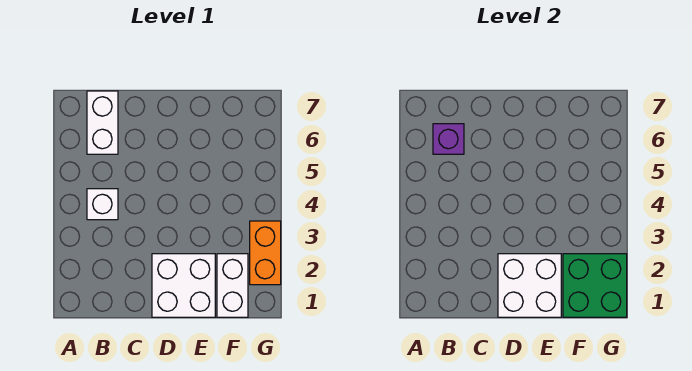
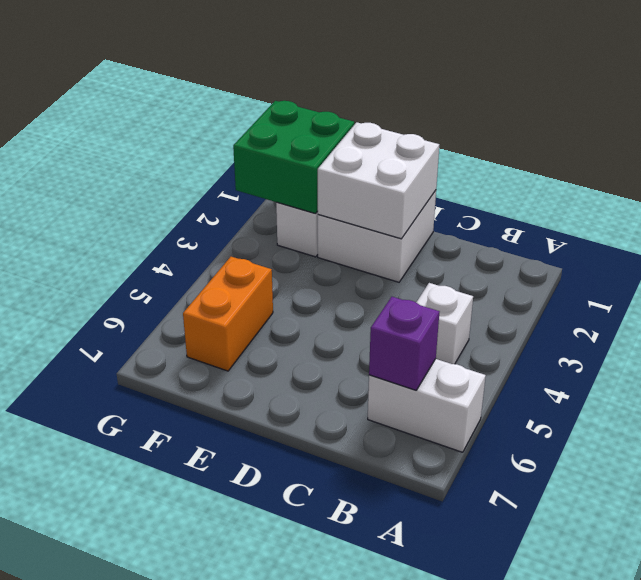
white 1x2 brick [87,91,118,154] -> white 1x2 brick turned to [368,359,486,452]
orange 1x2 brick [250,221,281,285] -> orange 1x2 brick moved to [183,257,273,371]

